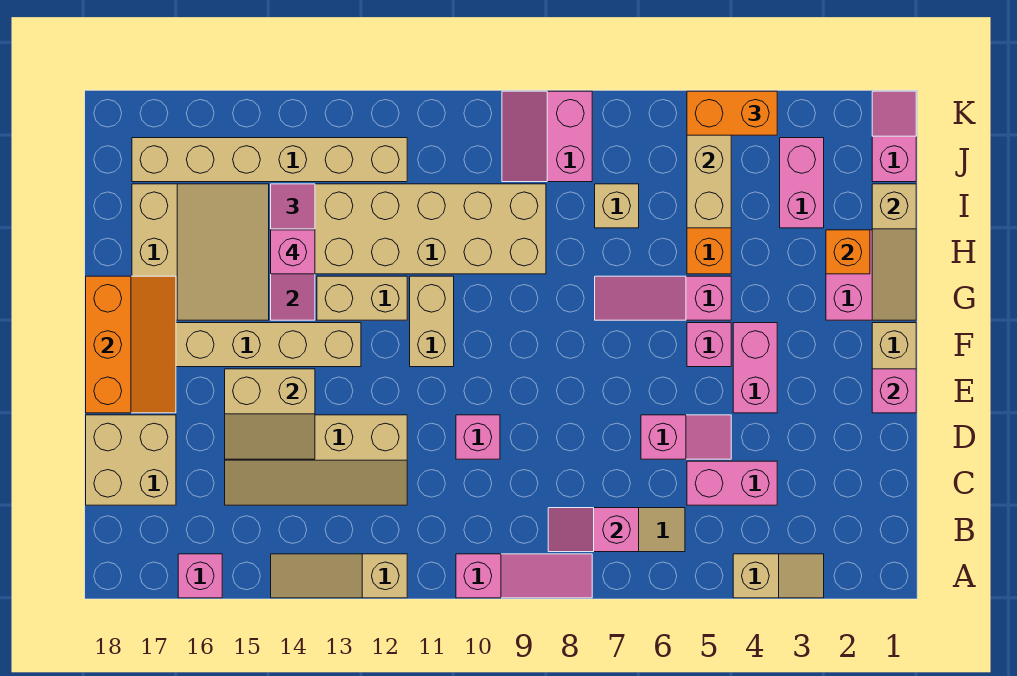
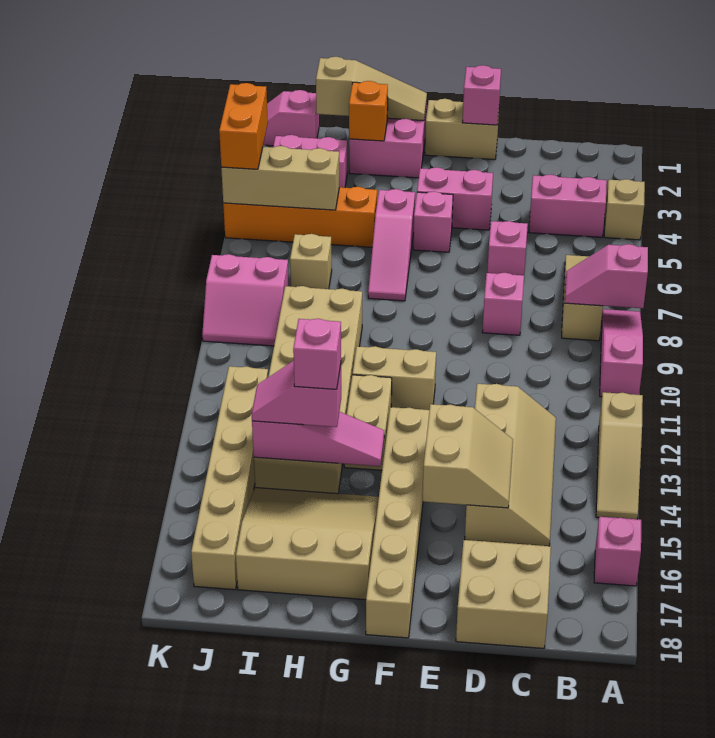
pink 1x2 slope [548,508,639,552] -> pink 1x2 slope turned to [565,244,648,308]
pink 1x2 brick [687,461,777,505] -> pink 1x2 brick turned to [529,175,607,237]
pink 1x1 brick [456,415,500,459] -> pink 1x1 brick moved to [482,273,524,335]
orange 2x3 slope [86,276,176,413] -> none

